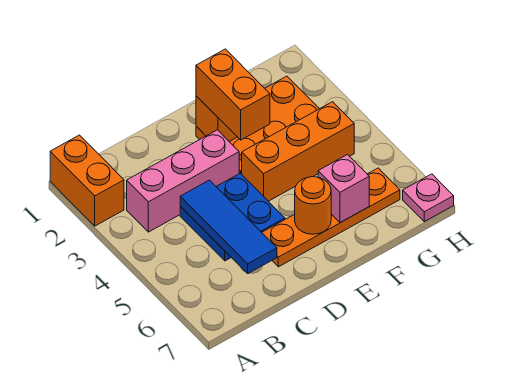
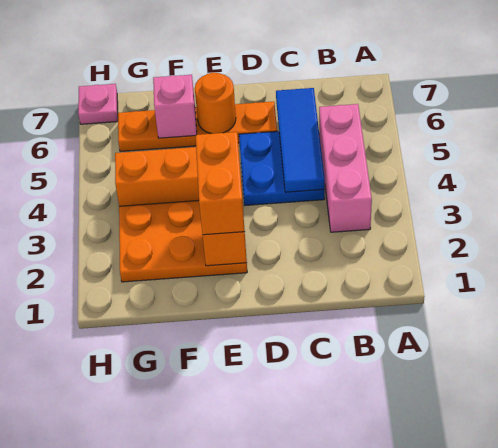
orange 1x2 brick [50,135,124,226] -> none
pink 1x3 brick [127,130,239,232] -> pink 1x3 brick turned to [319,104,372,232]

